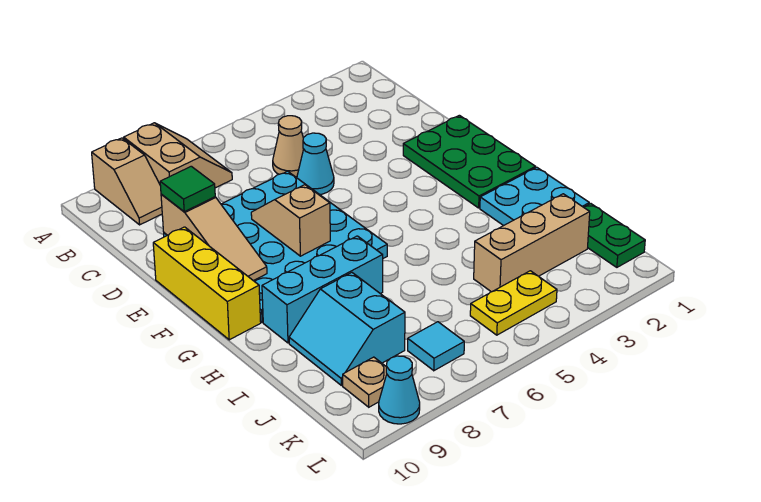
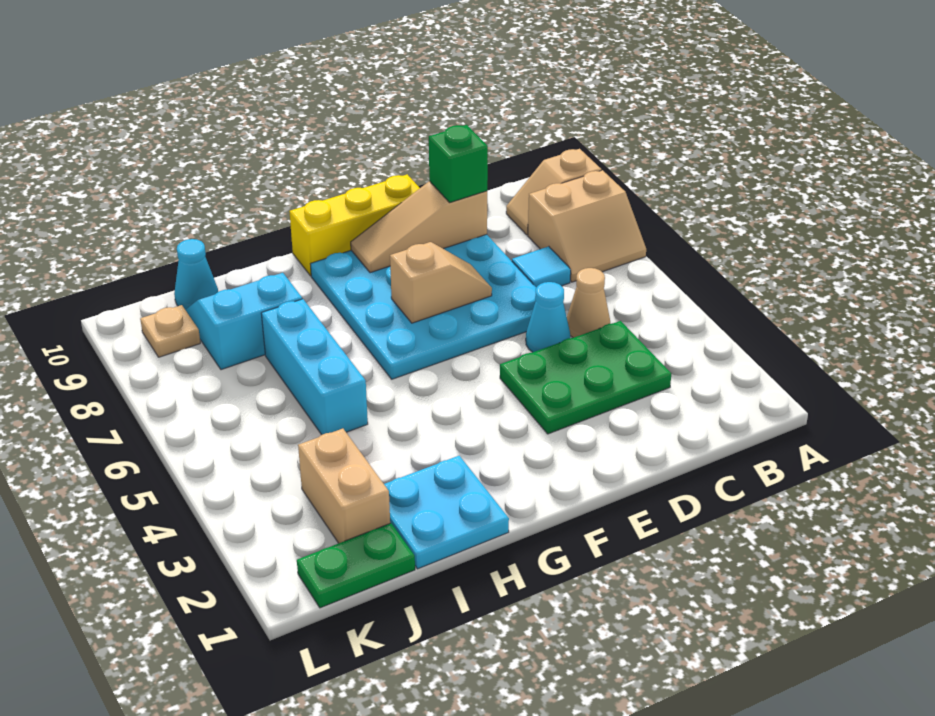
green 1x1 tile [160,166,215,212] -> green 1x1 brick [429,125,488,202]
green 2x3 plate [403,115,536,208] -> green 2x3 plate moved to [500,321,671,434]
cyan 1x3 brick [262,236,383,343] -> cyan 1x3 brick moved to [261,299,368,435]
tan 1x3 brick [474,194,590,292] -> tan 1x2 brick [298,429,390,543]
yellow 1x2 plate [470,271,557,335] -> none
cyan 1x1 tile [408,322,464,371] -> cyan 1x1 tile moved to [512,246,571,287]
cyan 1x1 cone [379,356,420,424] -> cyan 1x1 cone moved to [174,239,218,310]

